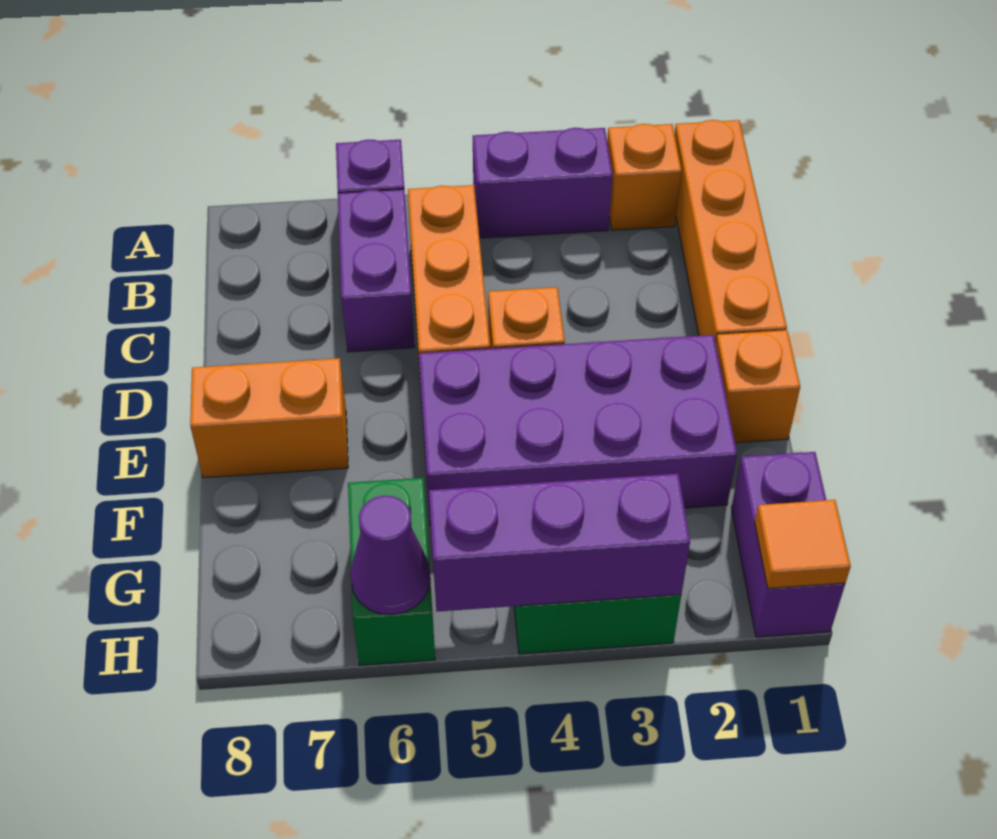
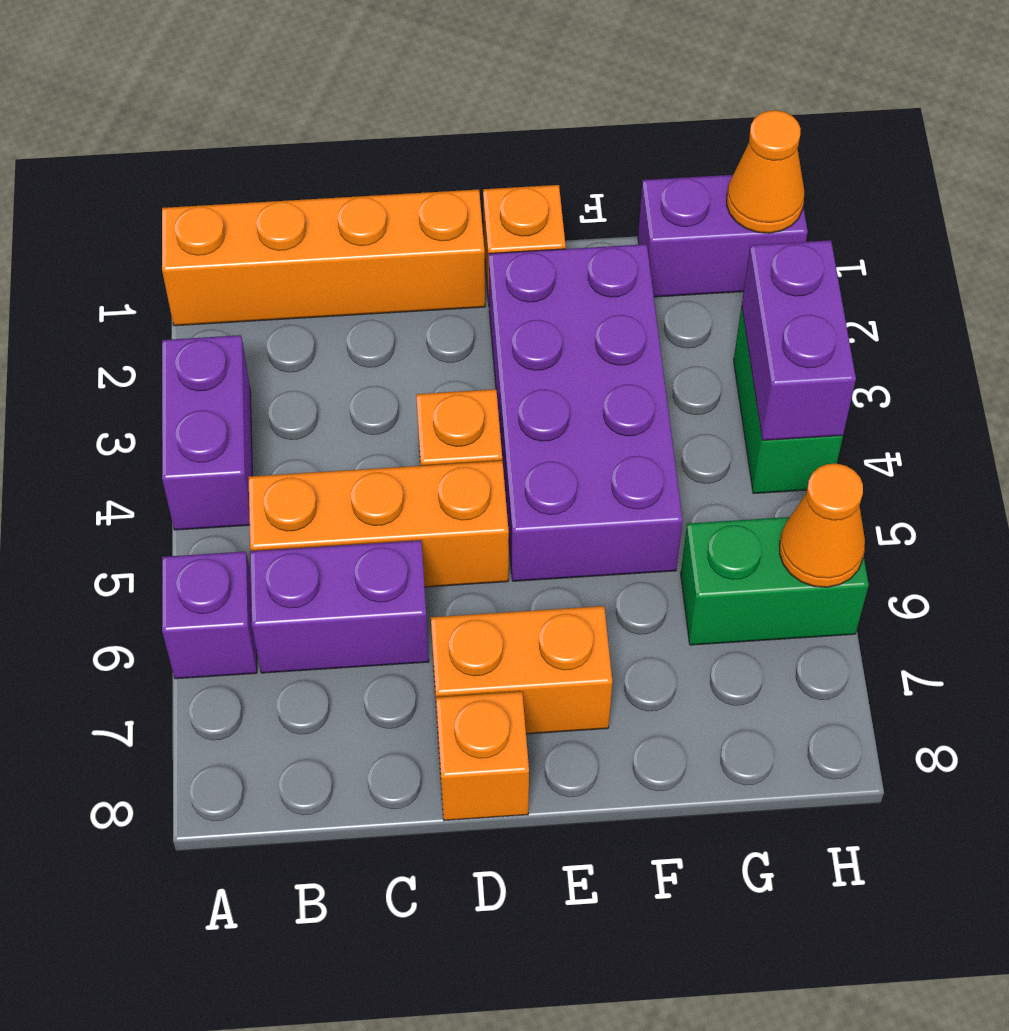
orange 1x1 brick [607,124,681,230] -> orange 1x1 brick moved to [436,692,529,821]
orange 1x2 brick [190,358,348,478] -> orange 1x2 brick turned to [431,606,612,734]
orange 1x1 tile [755,500,851,588] -> orange 1x1 cone [727,110,804,233]
purple 1x3 brick [429,474,690,612] -> purple 1x2 brick [742,240,856,440]
purple 1x1 cone [350,496,430,615] -> orange 1x1 cone [780,464,865,587]

